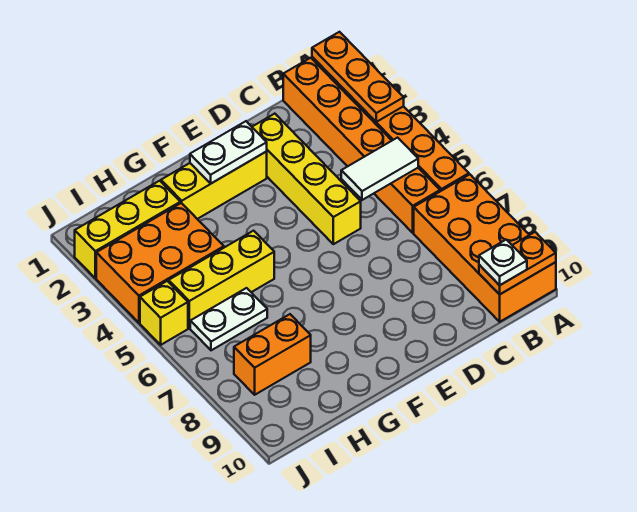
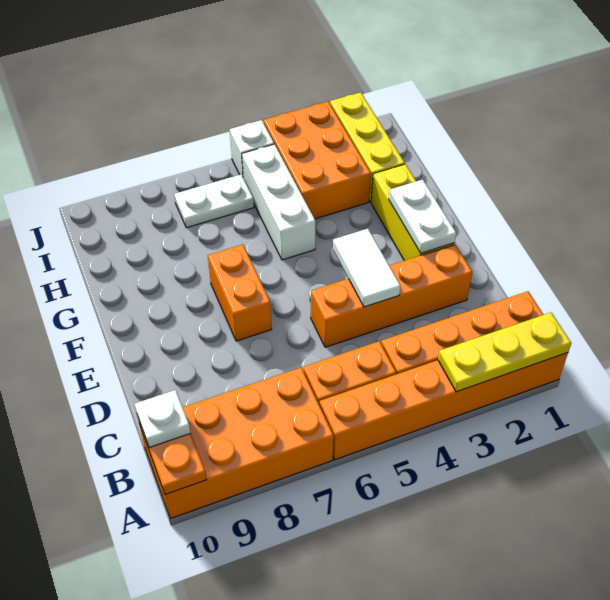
orange 1x3 plate [312,32,404,122] -> yellow 1x3 plate [438,313,571,392]
white 1x2 tile [341,138,418,200] -> white 1x2 tile moved to [333,229,400,307]
yellow 1x4 brick [252,114,361,244] -> orange 1x4 brick [311,245,472,347]
yellow 1x3 brick [169,231,274,328] -> white 1x3 brick [242,144,315,260]
white 1x2 plate [190,288,267,350] -> white 1x2 plate turned to [174,175,254,228]
orange 1x2 brick [234,314,311,395] -> orange 1x2 brick moved to [208,244,272,341]
yellow 1x1 brick [140,281,188,345] -> white 1x1 brick [230,120,274,176]

